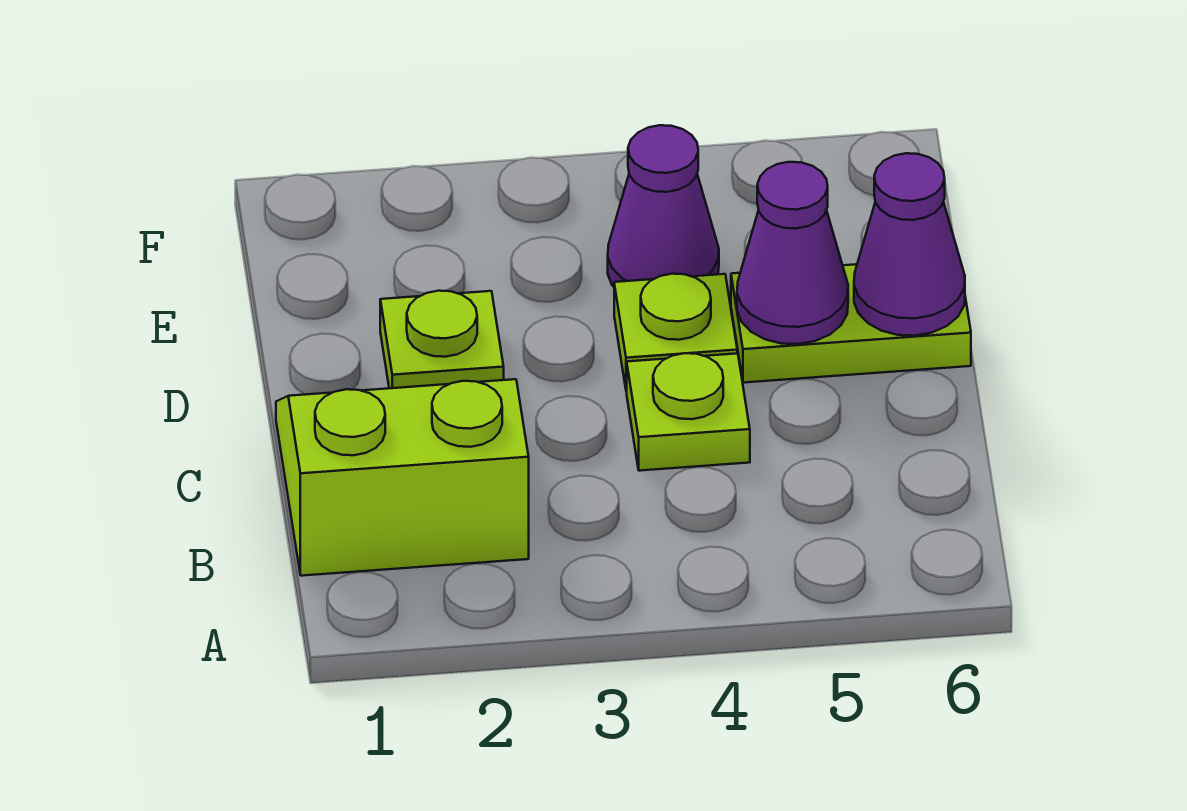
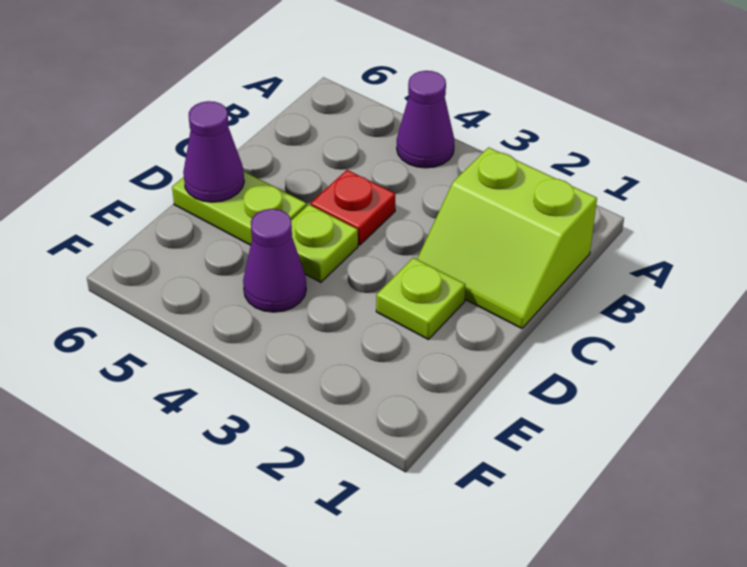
lime 1x1 plate [627,353,750,471] -> red 1x1 plate [311,170,395,245]
purple 1x1 cone [737,162,848,344] -> purple 1x1 cone moved to [397,71,454,168]

